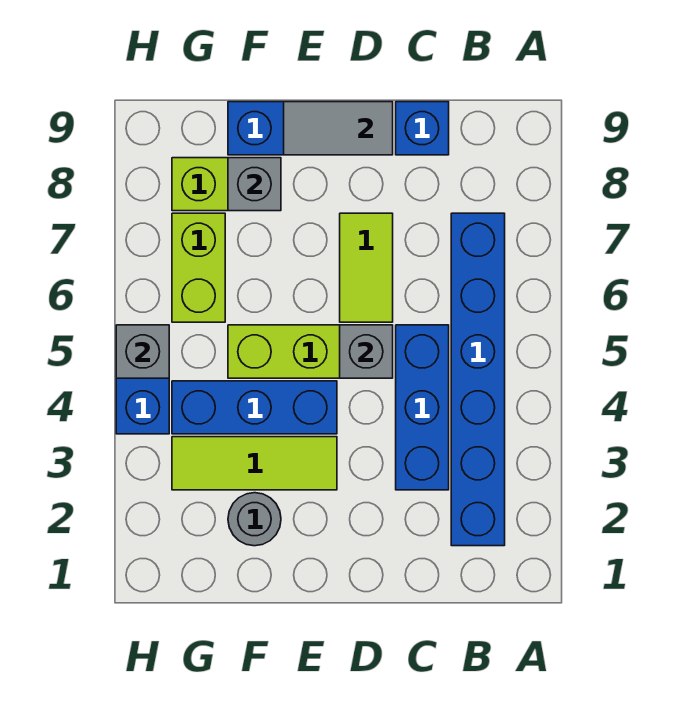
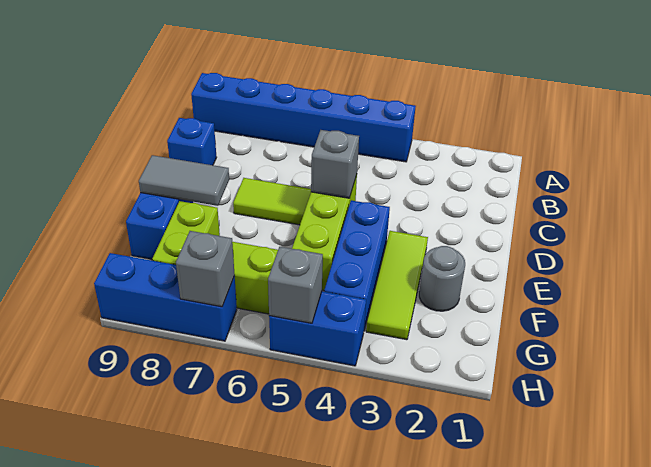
blue 1x6 brick [451,213,505,546] -> blue 1x6 brick moved to [191,73,416,162]
blue 1x3 brick [396,325,449,490] -> blue 1x3 brick moved to [94,253,237,341]
grey 1x2 tile [284,102,393,155] -> grey 1x2 tile turned to [139,155,229,206]
grey 1x1 brick [228,158,281,211] -> grey 1x1 brick moved to [176,231,235,307]

